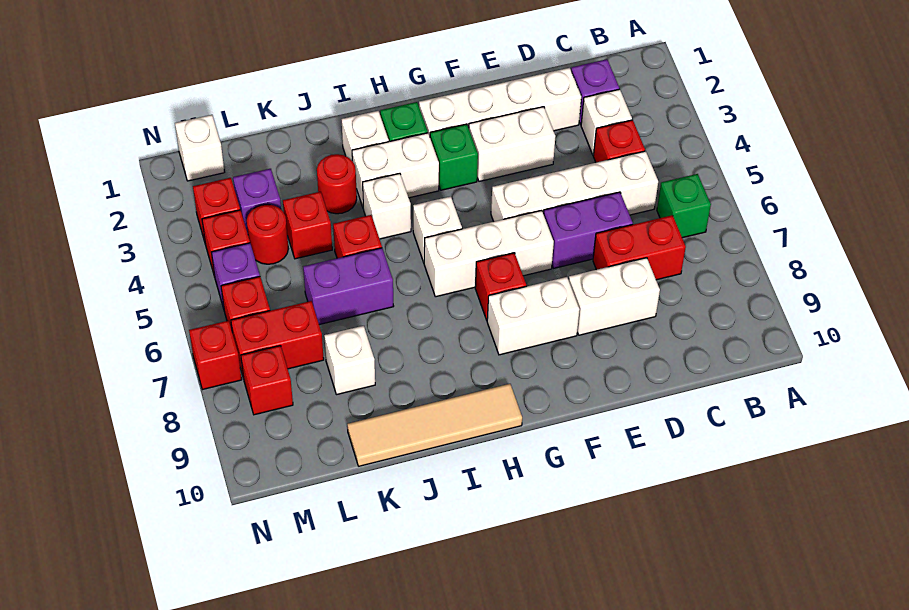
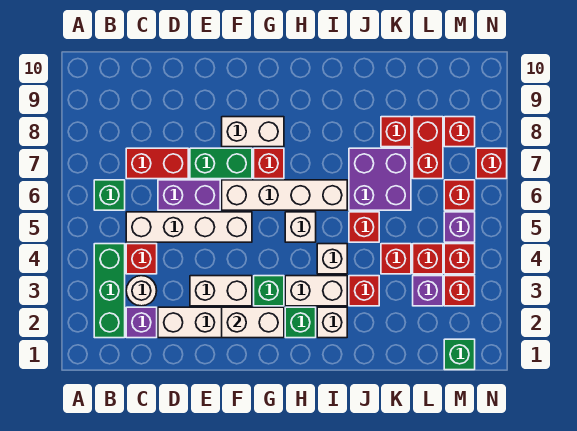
none -> green 1x3 brick [94,244,125,338]
white 1x1 brick [581,89,632,155] -> white 1x1 round brick [126,276,157,306]
white 1x2 brick [569,258,660,335] -> white 1x2 brick moved to [222,307,284,338]
none -> green 1x2 brick [190,148,252,179]
white 1x3 brick [424,210,554,297] -> white 1x4 brick [222,180,347,210]
tan 1x4 tile [347,384,522,466] -> none
red 1x1 round brick [317,154,357,214] -> red 1x1 brick [349,276,379,306]
purple 1x2 brick [303,248,394,325] -> purple 2x2 brick [349,148,411,210]
white 1x1 brick [324,326,375,395] -> red 1x1 brick [381,117,411,147]
red 1x1 round brick [247,204,288,264] -> red 1x1 brick [413,244,443,274]
red 1x2 brick [231,301,324,378] -> red 1x2 brick turned to [413,117,443,179]
white 1x1 brick [175,115,224,181] -> green 1x1 brick [444,339,475,370]

